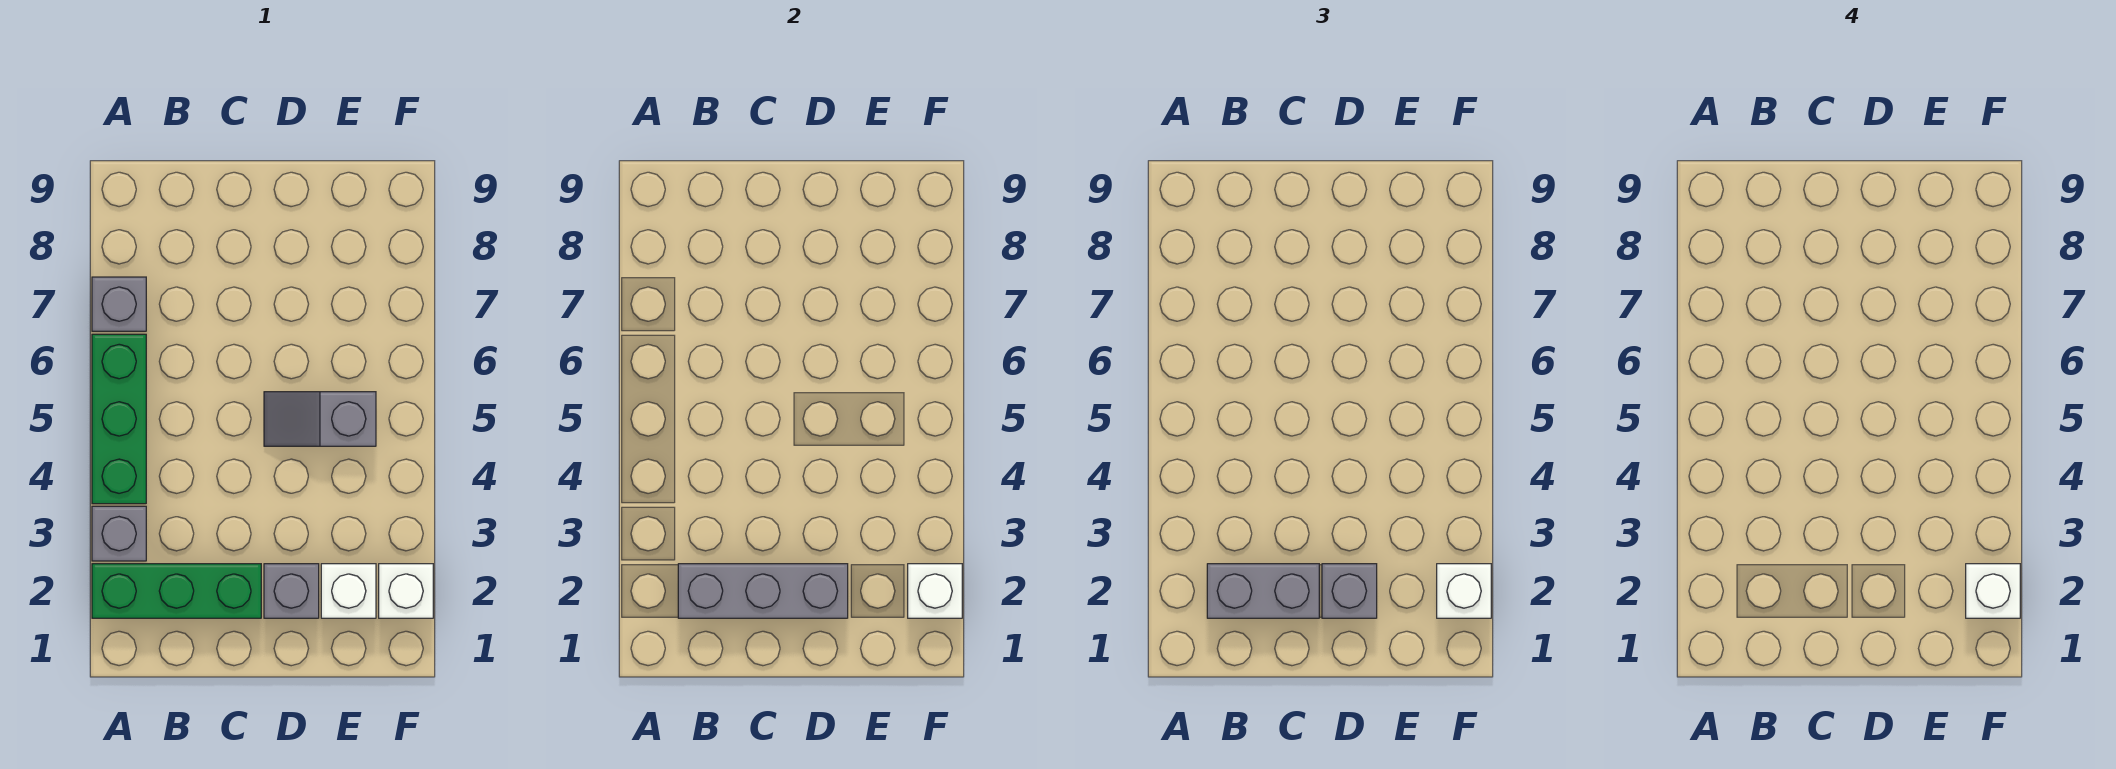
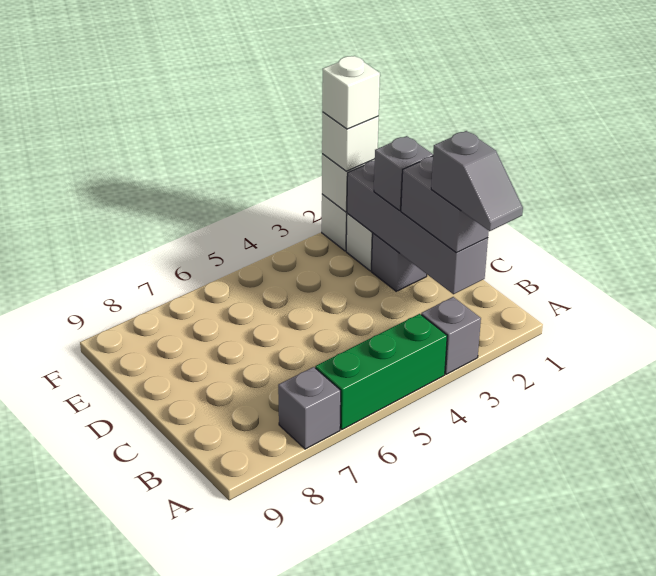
green 1x3 brick [92,564,261,618] -> none
grey 1x3 brick [678,564,848,618] -> grey 1x4 brick [347,161,488,294]
grey 1x2 slope [264,392,376,446] -> grey 1x2 slope moved to [431,131,523,231]

